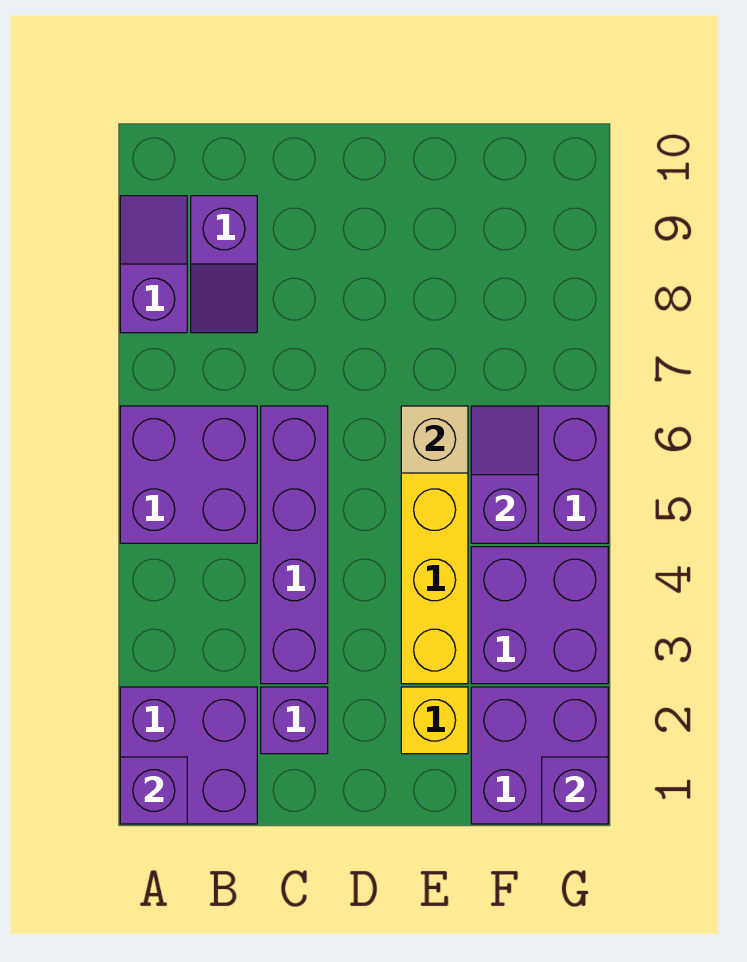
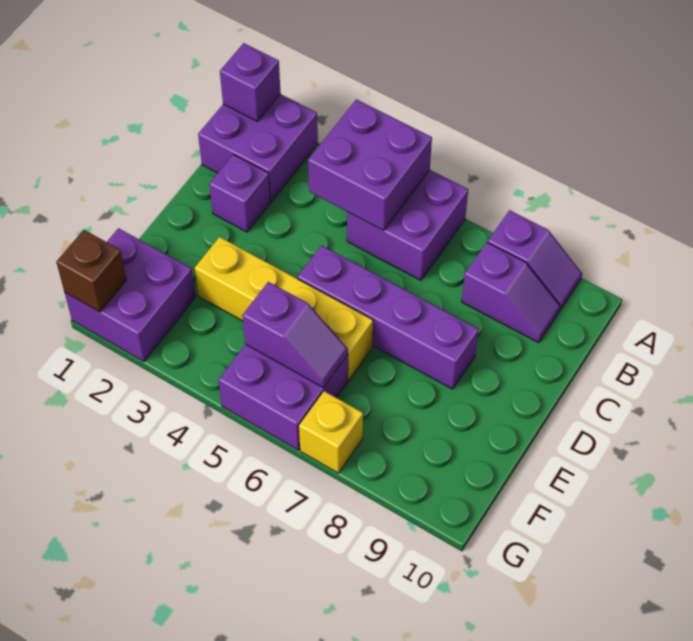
purple 1x2 slope [191,196,257,333] -> purple 1x2 slope turned to [462,242,561,343]
purple 1x4 brick [261,406,328,684] -> purple 1x4 brick moved to [297,246,478,389]
yellow 1x1 brick [401,687,468,754] -> yellow 1x1 brick moved to [299,391,363,473]
tan 1x1 brick [401,406,468,473] -> none
purple 2x2 brick [471,547,608,684] -> purple 2x2 brick moved to [308,99,432,231]
purple 1x1 brick [542,757,608,824] -> brown 1x1 brick [56,230,126,312]

